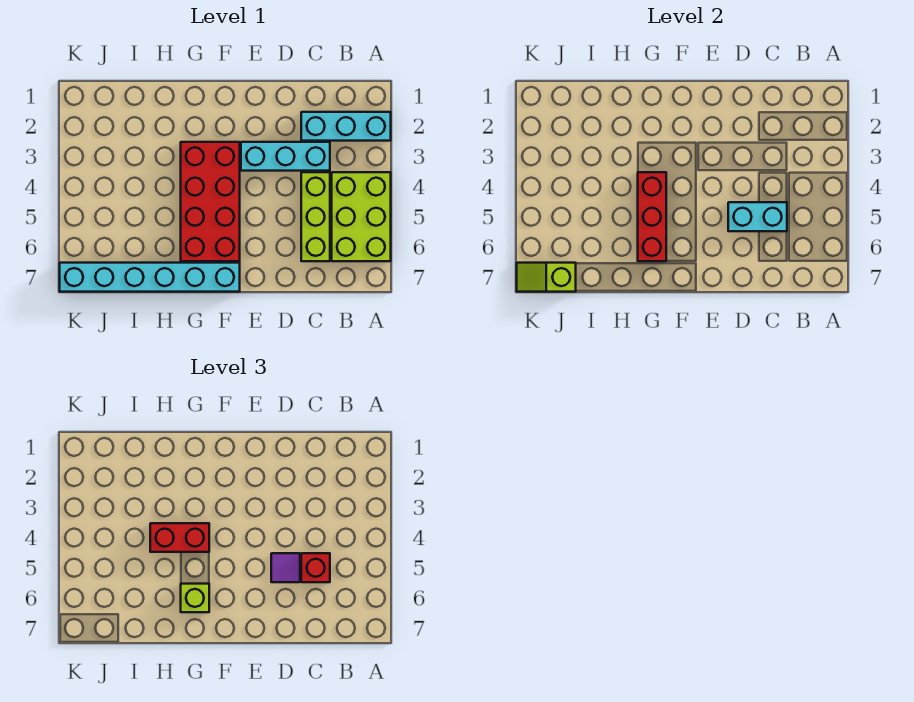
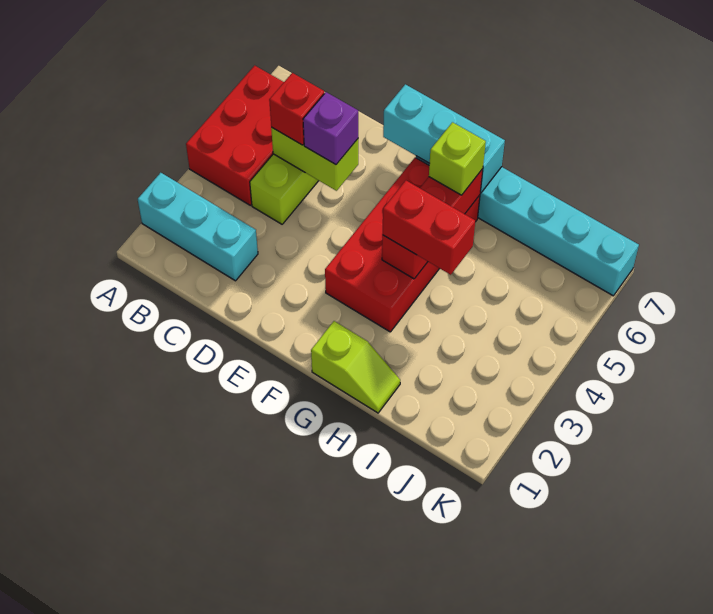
lime 2x3 brick [332,172,391,261] -> red 2x3 brick [186,66,284,205]
cyan 1x3 brick [241,142,330,171] -> cyan 1x3 brick moved to [383,84,505,193]
cyan 1x2 brick [728,202,787,231] -> lime 1x2 brick [271,127,358,191]
purple 1x1 tile [271,553,300,582] -> purple 1x1 brick [303,92,358,165]
lime 1x2 slope [517,263,576,292] -> lime 1x2 slope moved to [311,321,400,413]

